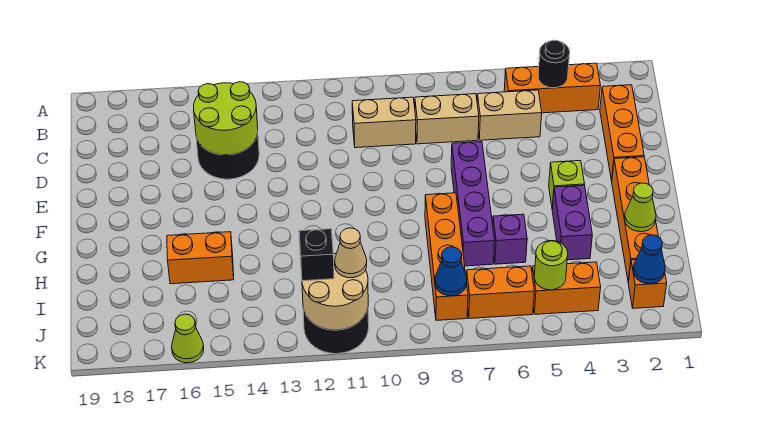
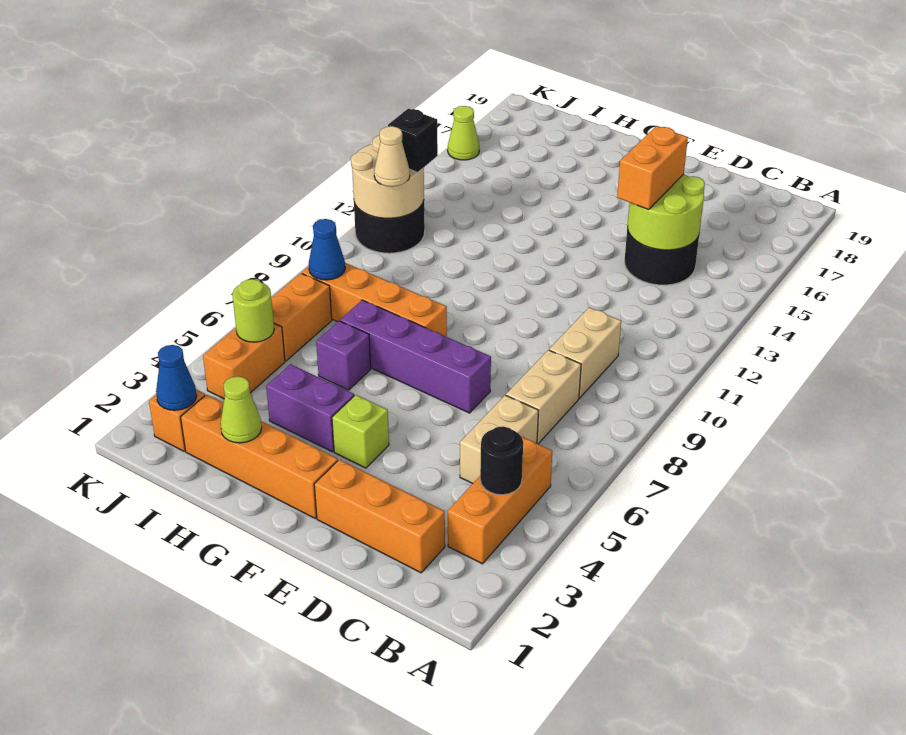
orange 1x2 brick [167,232,234,284] -> orange 1x2 brick moved to [617,126,688,210]

